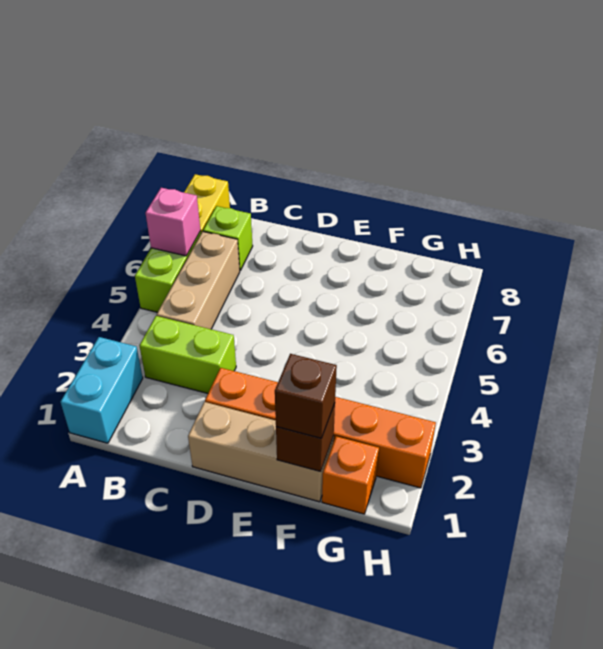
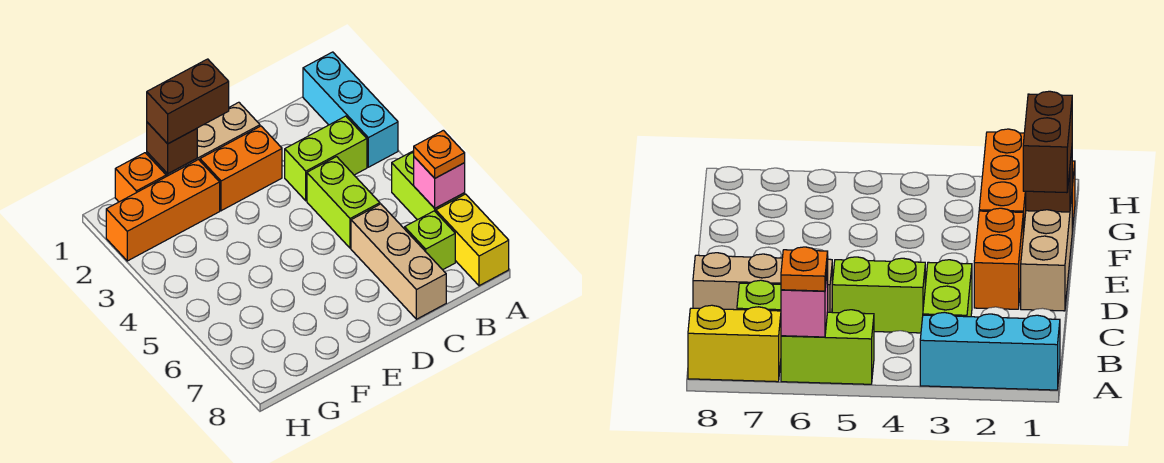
cyan 1x2 brick [61,337,143,443] -> cyan 1x3 brick [303,52,398,167]
none -> orange 1x1 plate [414,130,465,178]
tan 1x3 brick [157,231,240,329] -> tan 1x3 brick moved to [351,204,446,319]
none -> lime 1x2 brick [307,157,380,248]
brown 1x1 brick [275,354,337,438] -> brown 1x2 brick [147,59,229,144]

